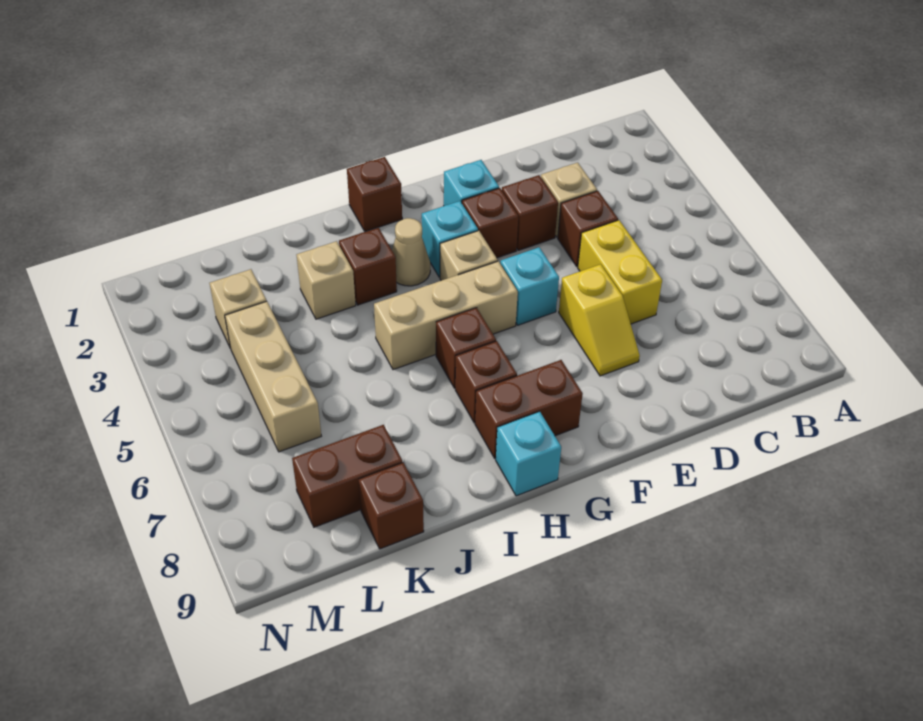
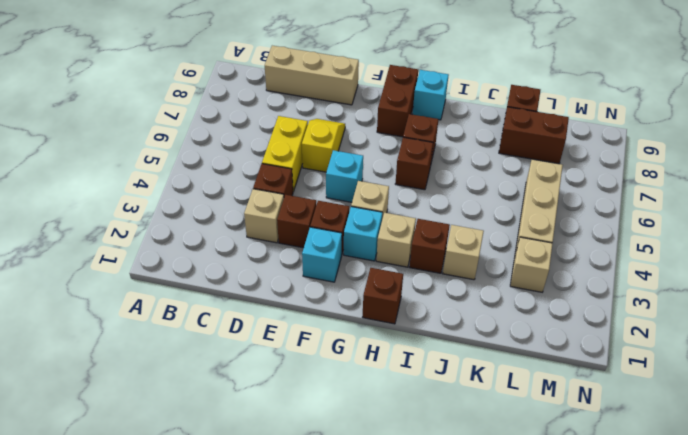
tan 1x3 brick [374,261,518,370] -> tan 1x3 brick moved to [265,46,359,105]
brown 1x2 brick [475,360,583,459] -> brown 1x2 brick turned to [377,65,418,137]
tan 1x1 cone [392,218,430,286] -> tan 1x1 brick [376,213,416,267]

